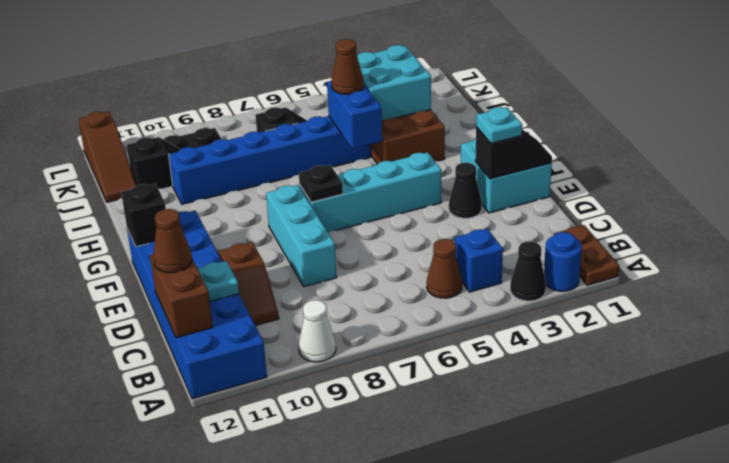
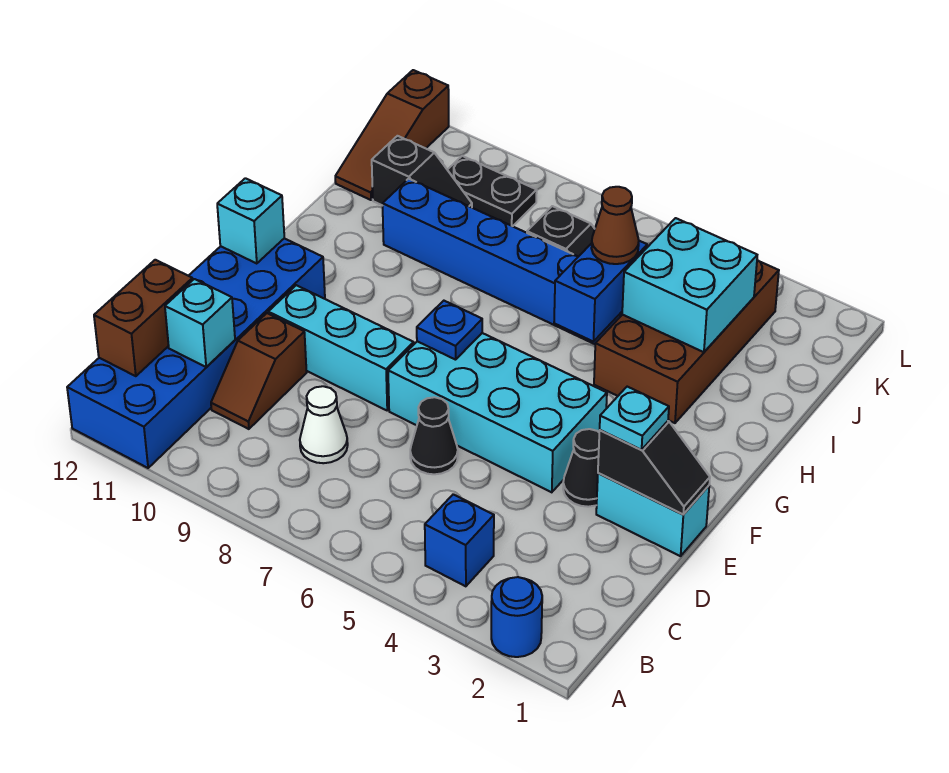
brown 1x2 plate [554,225,619,285] -> none
black 1x1 cone [510,241,546,301] -> black 1x1 cone moved to [410,397,458,474]
white 1x1 cone [299,300,336,362] -> white 1x1 cone moved to [300,386,348,463]
brown 1x1 cone [427,239,462,298] -> none
cyan 1x1 plate [198,261,239,301] -> cyan 1x1 brick [165,279,235,367]
brown 1x1 cone [153,209,192,273] -> none
cyan 1x3 brick [266,185,337,287] -> cyan 1x3 brick turned to [268,285,414,410]
cyan 2x2 brick [461,139,552,213] -> cyan 1x2 brick [596,473,709,556]
cyan 1x4 brick [300,152,441,233] -> cyan 2x4 brick [388,333,607,492]
black 1x1 plate [299,165,343,202] -> blue 1x1 plate [417,301,482,360]
black 1x1 brick [121,184,166,247] -> cyan 1x1 brick [217,178,284,264]

